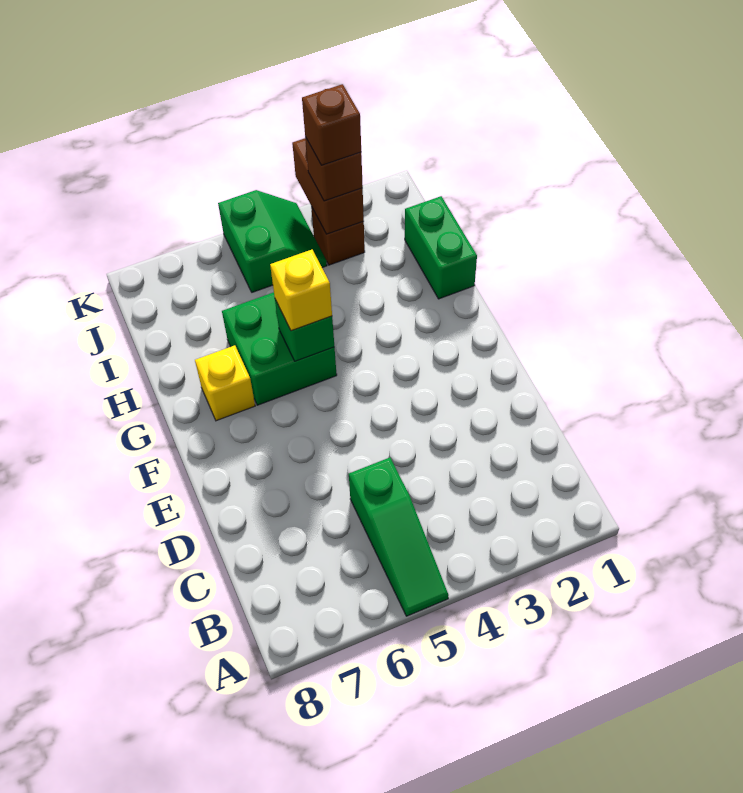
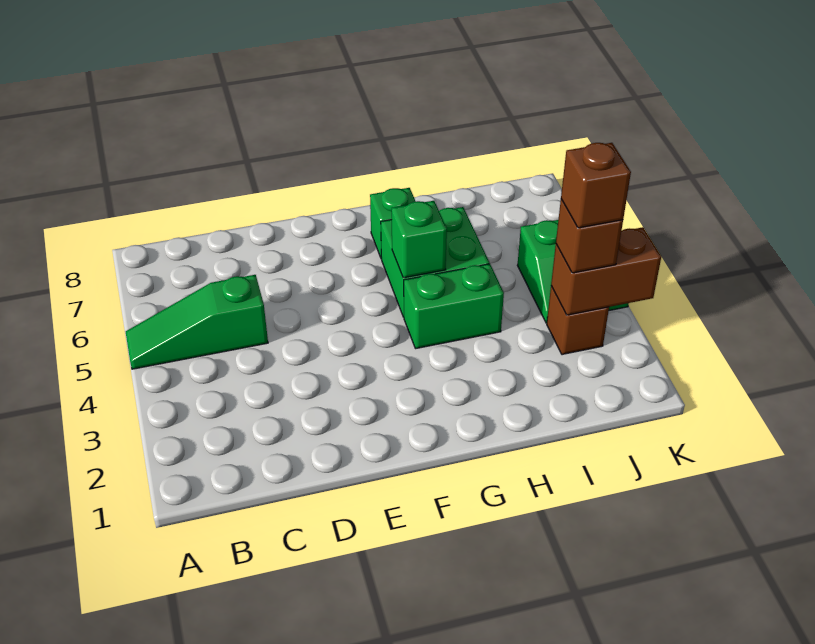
yellow 1x1 brick [270,250,332,331] -> none
yellow 1x1 brick [195,345,255,421] -> green 1x1 brick [370,188,416,259]
green 1x2 brick [405,196,477,299] -> green 1x2 brick moved to [404,264,504,349]

